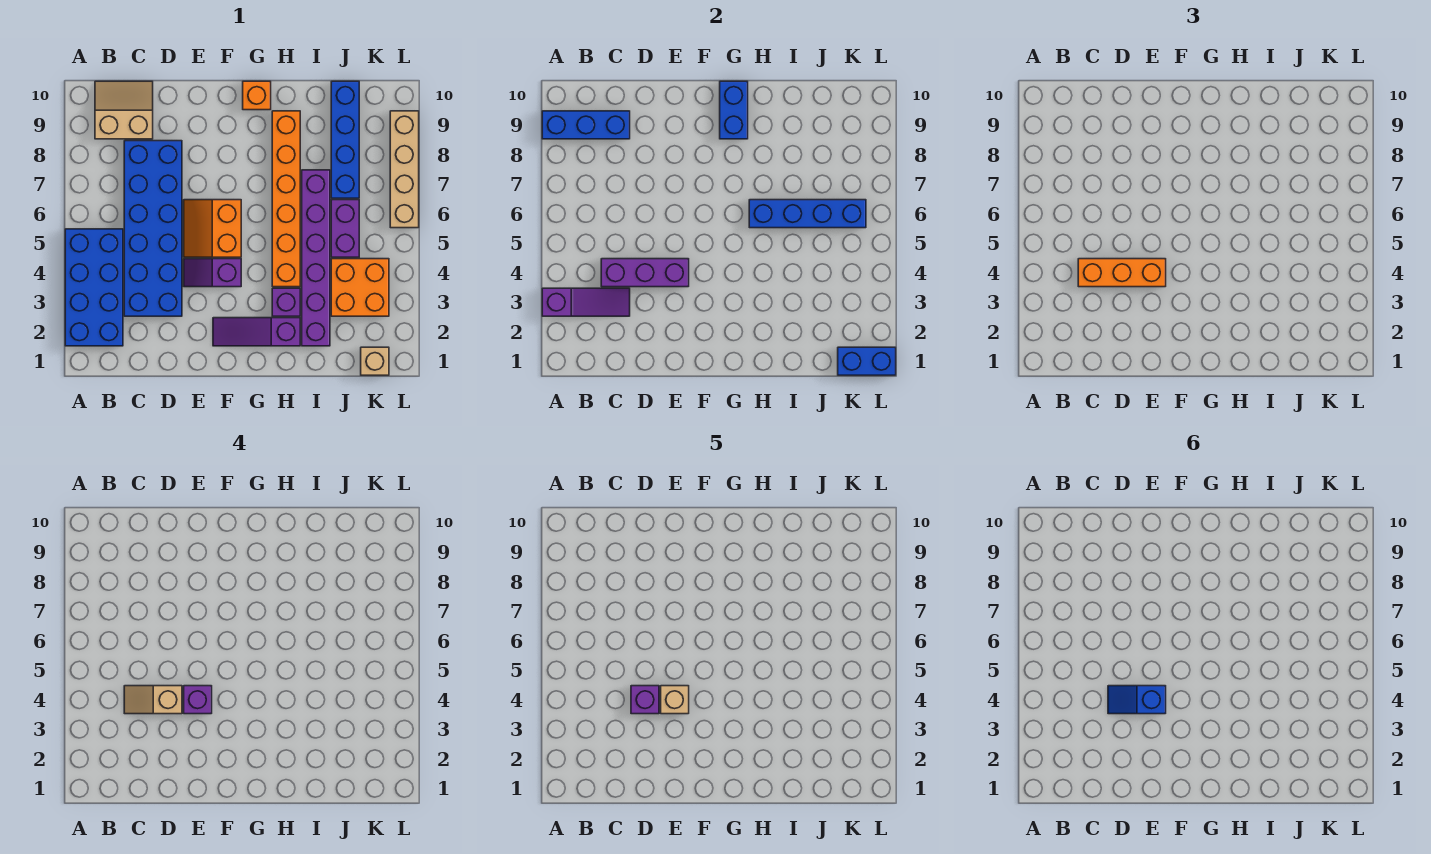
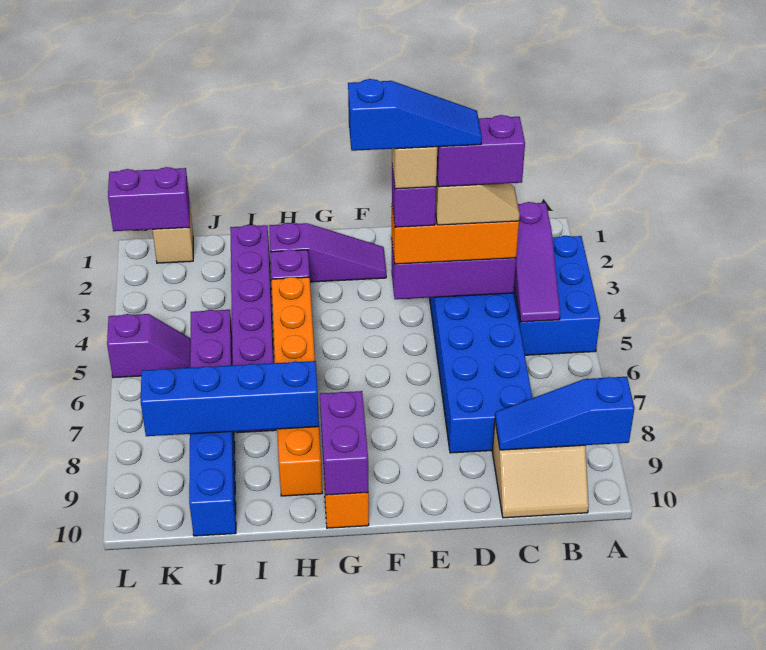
blue 2x4 brick [65,229,123,346] -> blue 2x3 brick [514,236,600,355]
purple 1x3 slope [542,288,630,316] -> purple 1x3 slope turned to [514,202,560,322]
blue 1x3 brick [542,111,630,139] -> blue 1x3 slope [495,377,635,450]
purple 1x1 brick [631,686,659,714] -> purple 1x2 brick [437,115,525,187]
blue 1x2 slope [1108,686,1166,714] -> blue 1x3 slope [348,79,482,151]
purple 1x2 slope [184,259,241,287] -> purple 1x2 slope moved to [107,314,191,378]
orange 2x2 slope [184,200,241,257] -> none
blue 1x2 brick [720,81,748,139] -> purple 1x2 brick [320,391,368,495]
blue 1x4 brick [749,200,866,228] -> blue 1x4 brick moved to [141,361,319,436]
orange 2x2 brick [331,259,389,316] -> none
blue 1x2 brick [838,347,896,375] -> purple 1x2 brick [108,167,190,231]
tan 1x4 brick [390,111,419,228] -> none

